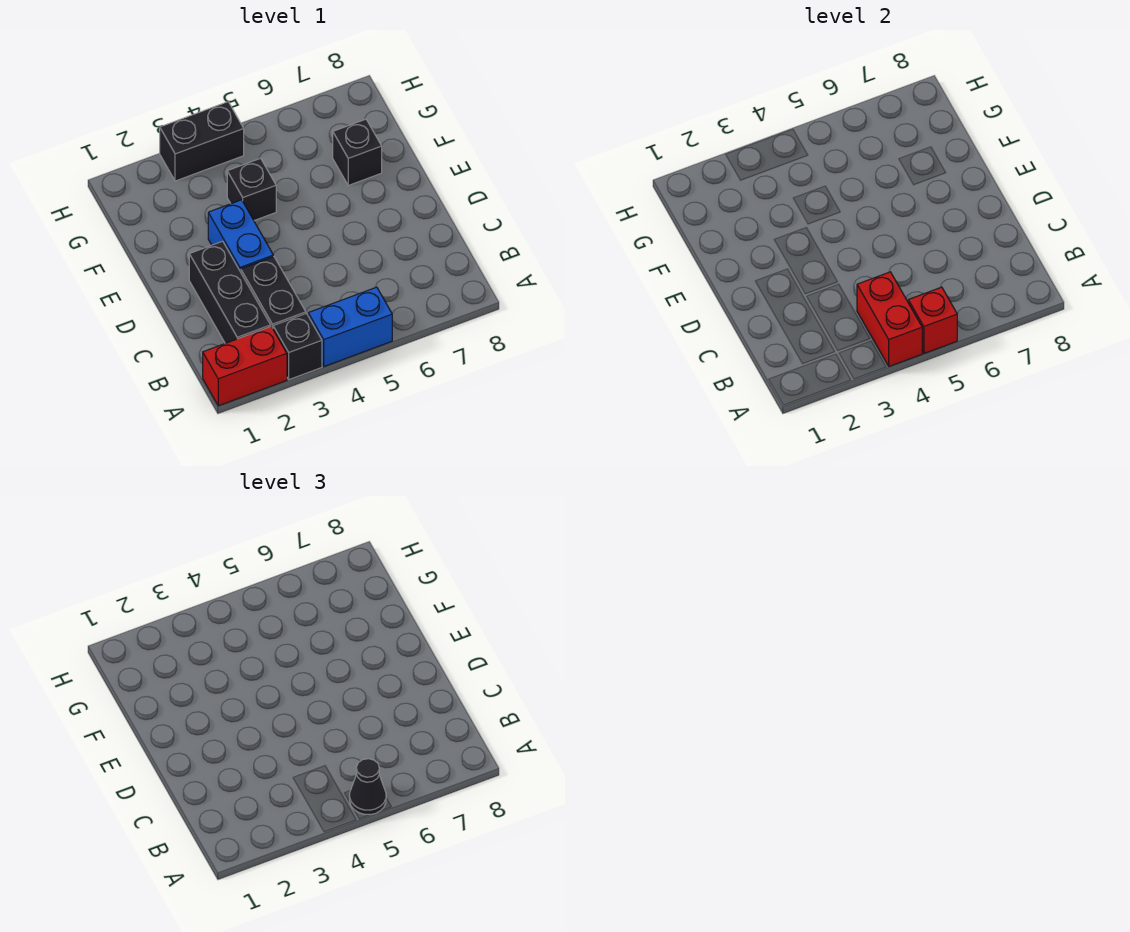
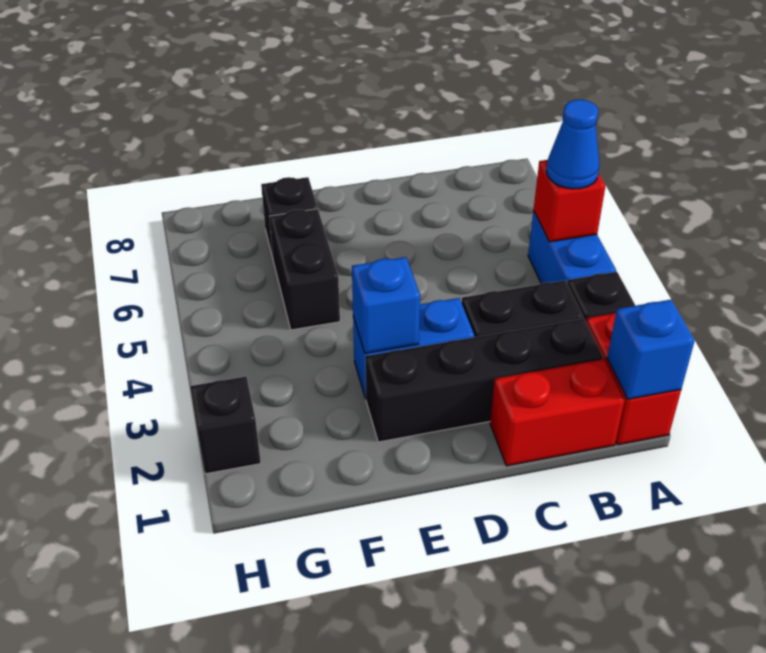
none -> blue 1x1 brick [607,300,695,399]
red 1x2 brick [857,272,923,366] -> red 1x2 brick moved to [490,359,625,466]
black 1x1 cone [350,759,386,815] -> blue 1x1 cone [546,100,600,189]
black 1x3 brick [189,241,271,343] -> black 1x4 brick [365,319,603,442]
none -> blue 1x1 brick [352,257,420,353]
black 1x1 brick [227,158,276,220] -> black 1x1 brick moved to [190,377,261,474]
black 1x2 brick [160,102,244,181] -> black 1x2 brick moved to [269,209,340,330]

